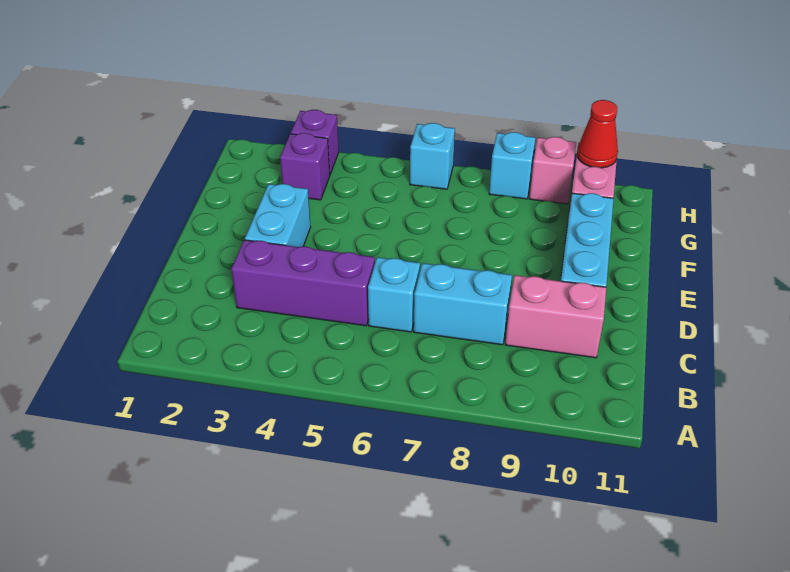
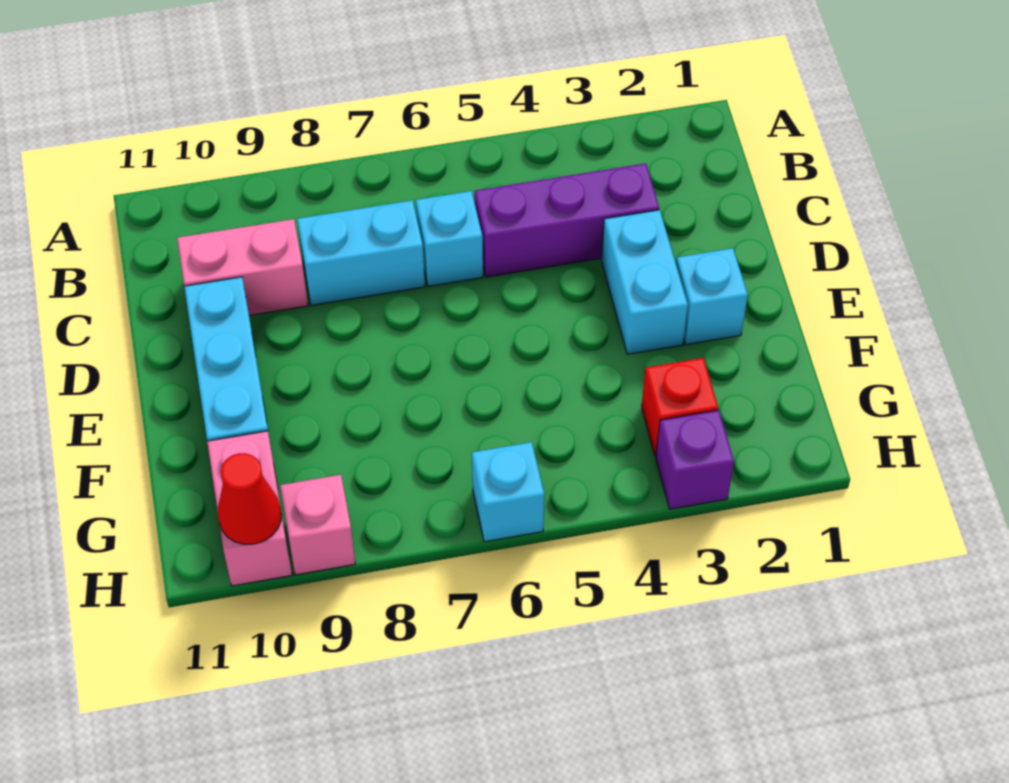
purple 1x1 brick [280,133,330,200] -> red 1x1 brick [642,358,718,456]
cyan 1x1 brick [489,132,535,199] -> cyan 1x1 brick moved to [676,248,748,345]

